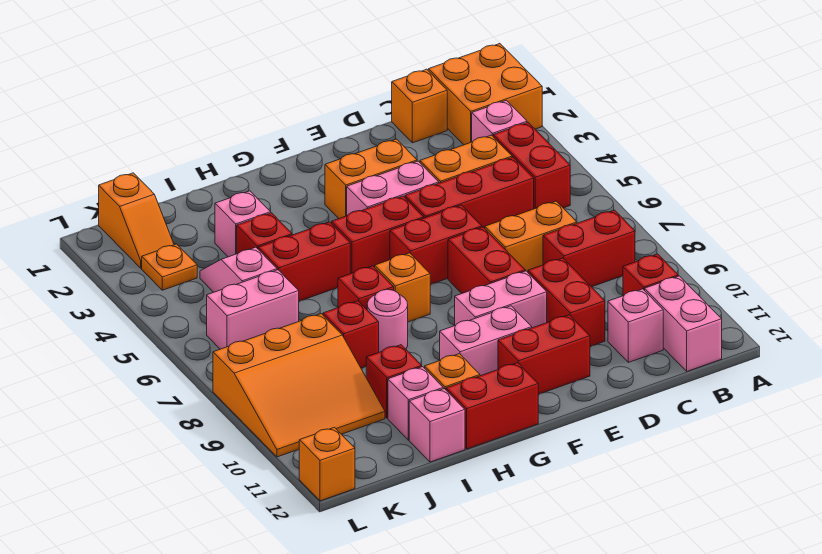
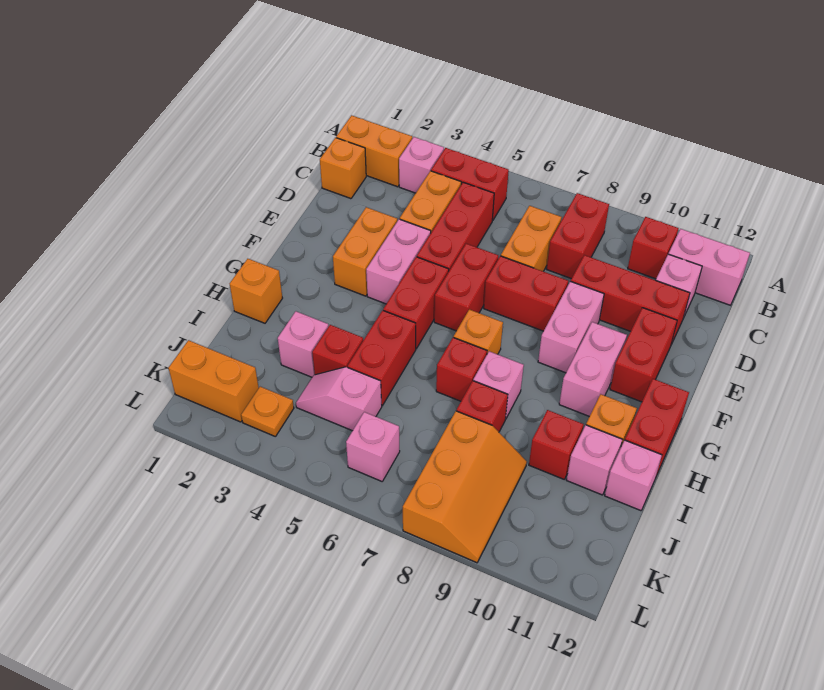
orange 2x2 brick [428,44,542,145] -> orange 1x2 brick [336,115,412,187]
red 1x2 brick [528,258,605,347] -> red 1x3 brick [571,255,690,344]
pink 1x1 round brick [367,289,408,352] -> pink 1x1 brick [473,351,524,419]
pink 1x2 brick [207,270,299,349] -> pink 1x1 brick [346,412,400,481]
orange 3x3 slope [213,314,385,457] -> orange 2x3 slope [403,411,527,563]
orange 1x2 slope [99,173,174,268] -> orange 1x2 brick [168,340,259,422]
orange 1x1 brick [299,427,355,501] -> orange 1x1 brick moved to [230,259,282,323]

